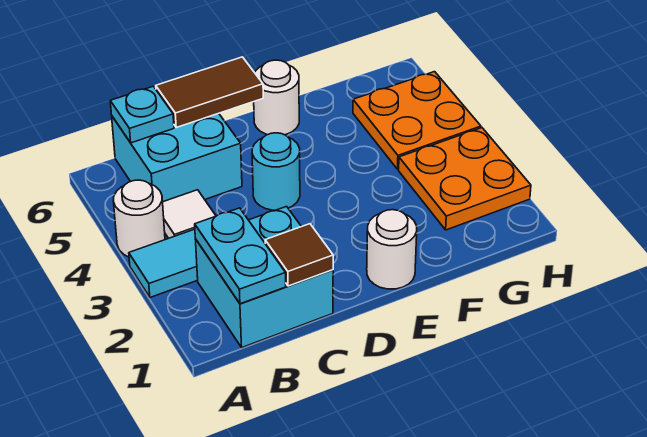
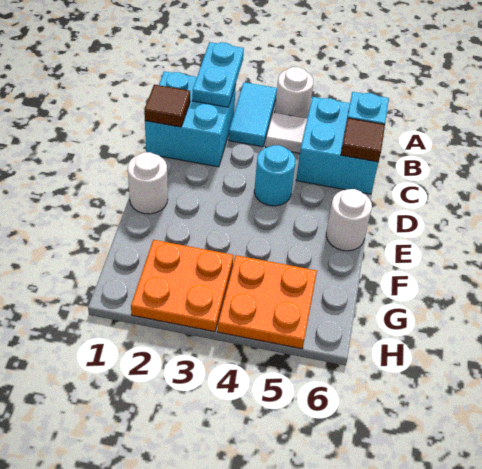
cyan 1x2 plate [195,208,286,304] -> cyan 1x2 plate turned to [192,42,244,107]
brown 1x2 tile [156,57,263,127] -> brown 1x1 tile [341,118,385,162]

